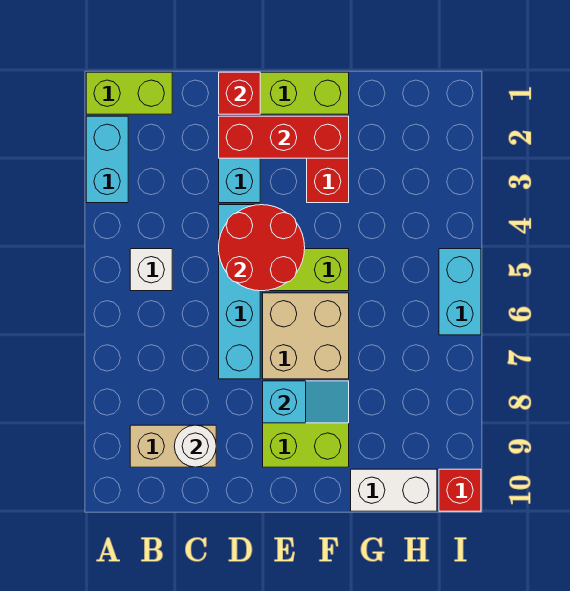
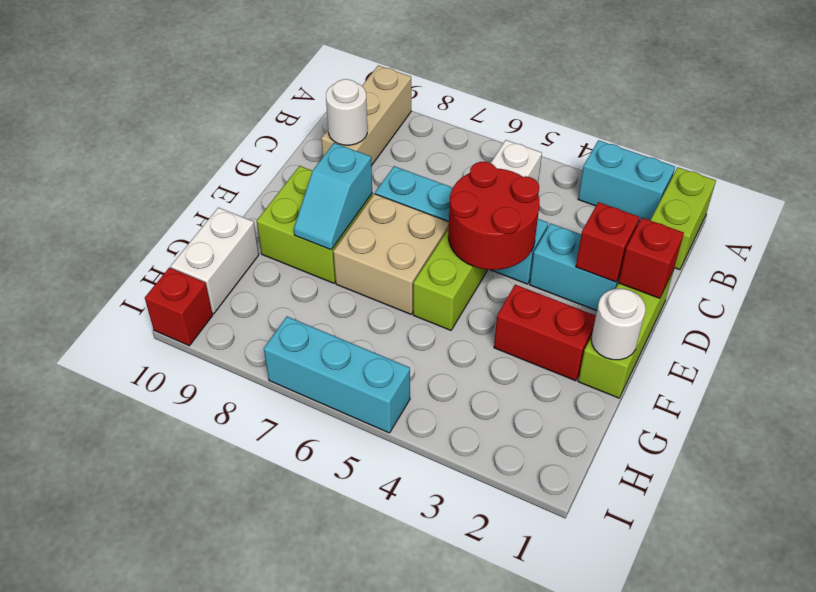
tan 1x2 brick [130,425,216,467] -> tan 1x3 brick [321,65,411,166]
red 1x3 brick [219,116,349,158] -> red 1x1 brick [576,202,639,282]
none -> white 1x1 round brick [591,289,646,360]
cyan 1x2 brick [439,249,481,335] -> cyan 1x3 brick [264,317,410,433]

